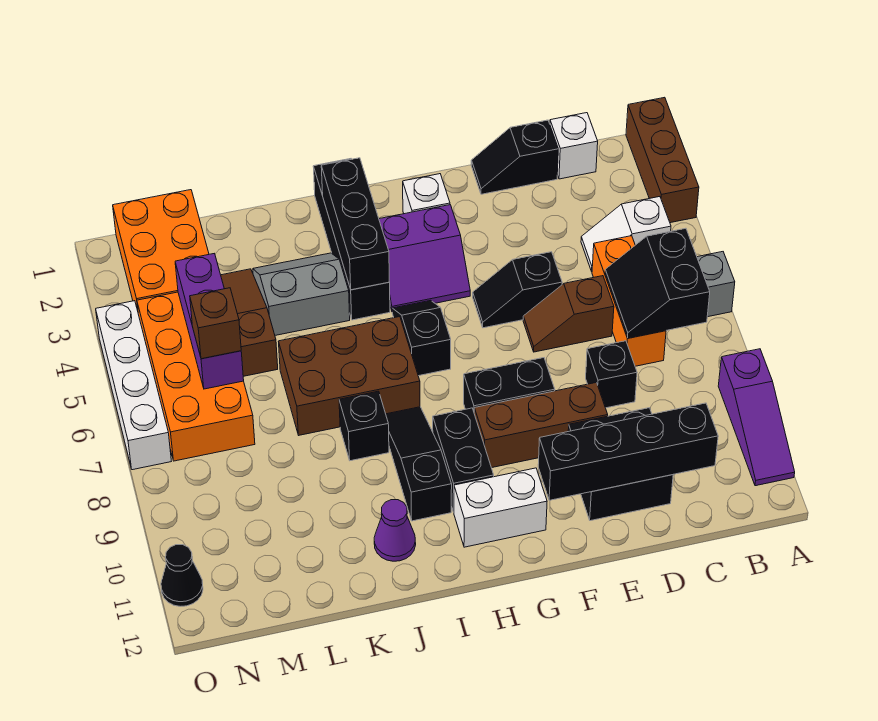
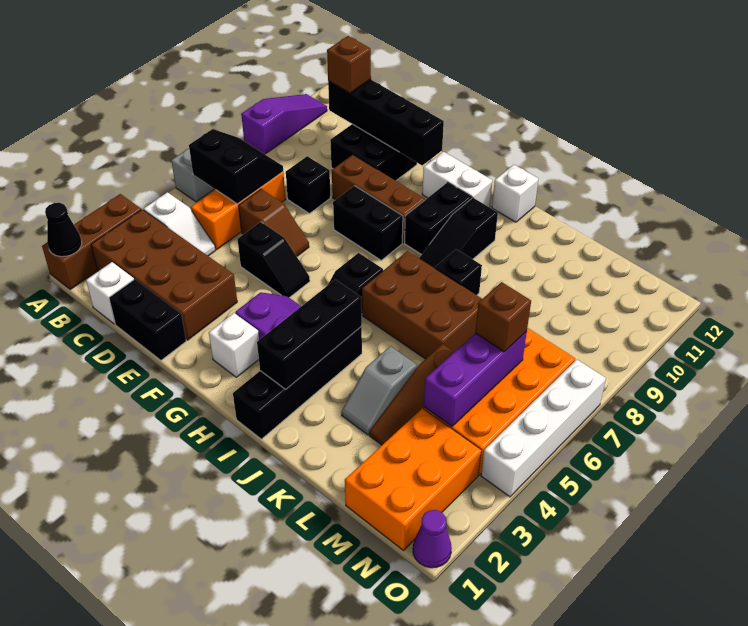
none -> brown 2x4 brick [91,210,237,340]
black 2x2 slope [605,228,710,338] -> black 2x2 slope turned to [189,129,283,204]
none -> brown 1x1 brick [327,36,371,93]
black 1x2 slope [471,120,558,194] -> black 1x2 brick [109,279,186,360]
none -> white 1x1 brick [492,165,538,222]
grey 2x2 slope [253,253,350,335] -> grey 1x2 slope [342,346,417,435]
purple 1x1 cone [374,500,416,561] -> purple 1x1 cone moved to [413,510,452,568]
black 1x1 cone [161,545,203,606] -> black 1x1 cone moved to [45,203,82,257]

